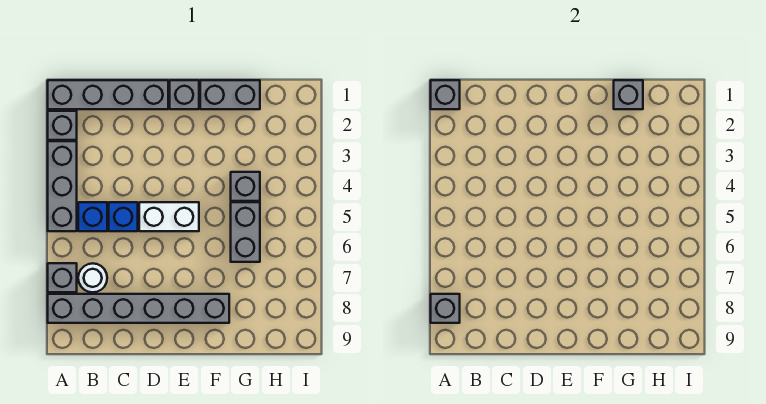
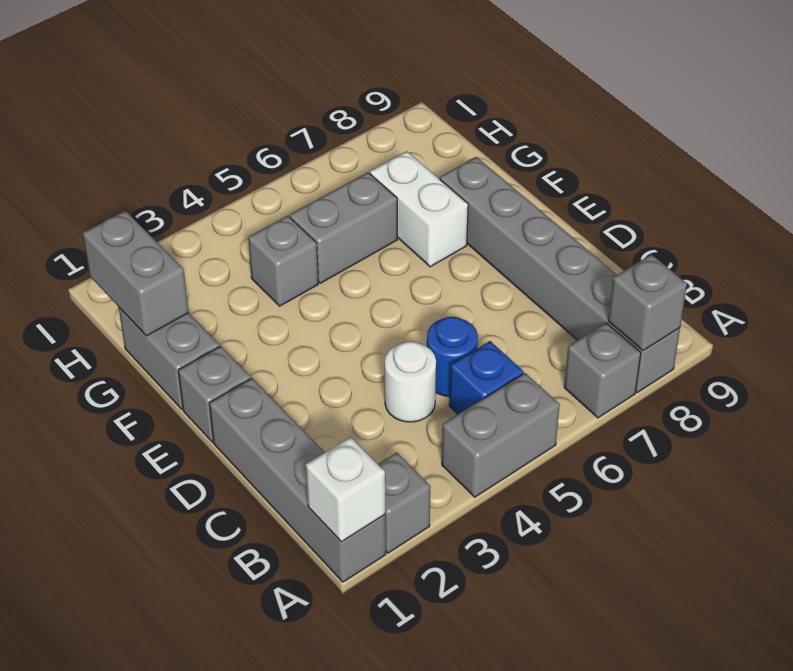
grey 1x1 brick [431,80,460,109] -> white 1x1 brick [306,437,385,542]
grey 1x3 brick [48,141,77,231] -> grey 1x2 brick [442,373,560,497]
white 1x1 round brick [78,263,107,292] -> white 1x1 round brick moved to [385,341,436,422]
blue 1x1 brick [109,202,138,231] -> blue 1x1 round brick [427,317,478,397]
white 1x2 brick [139,202,199,231] -> white 1x2 brick moved to [370,151,468,267]
grey 1x1 brick [614,80,643,109] -> grey 1x2 brick [83,211,189,336]

